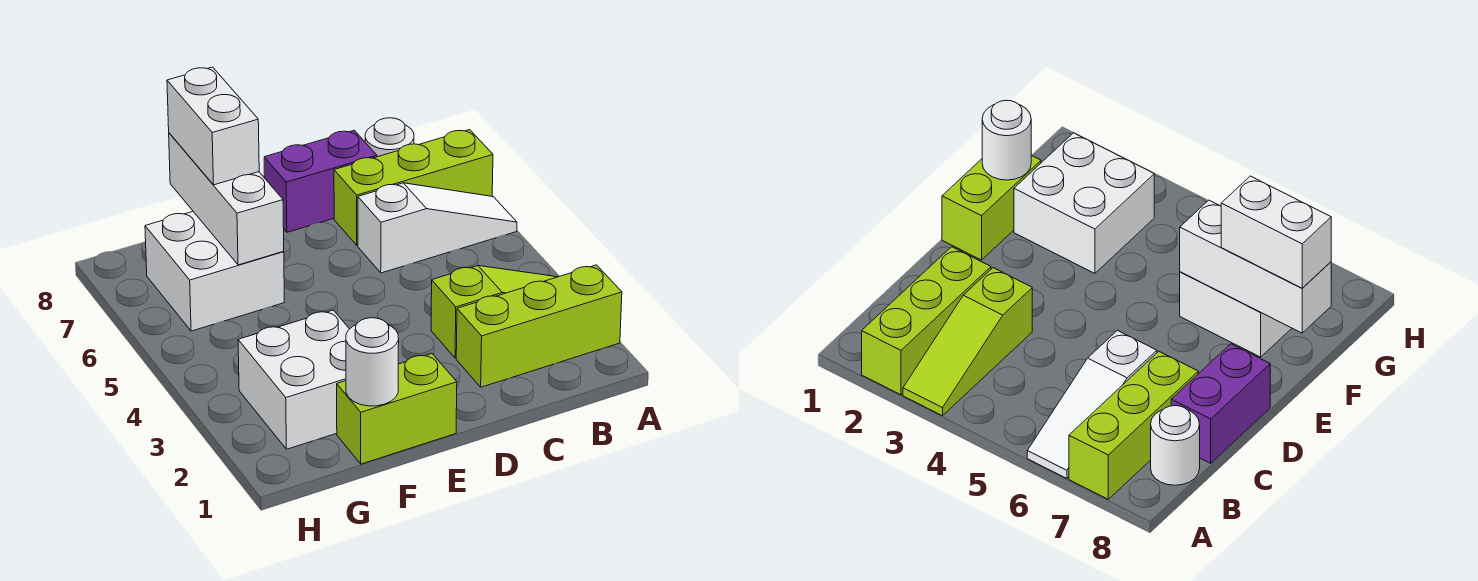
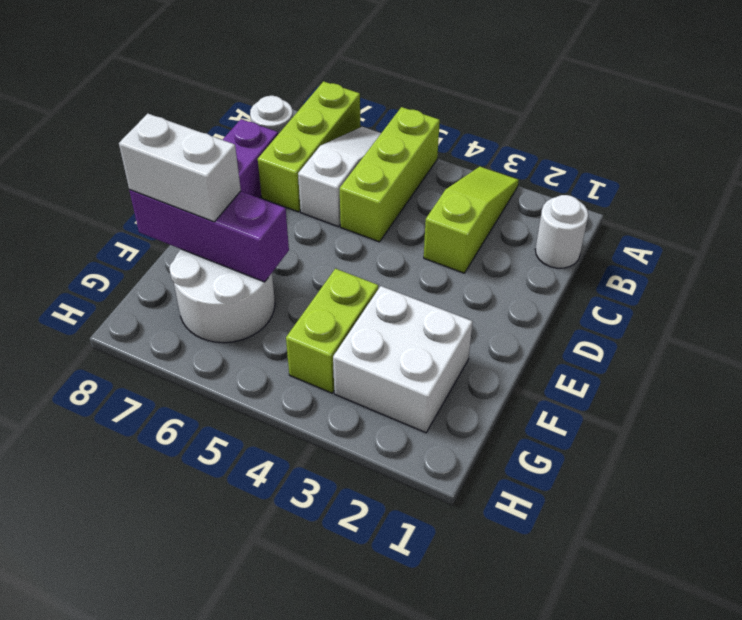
lime 1x3 brick [456,265,622,387] -> lime 1x3 brick moved to [340,107,440,242]
lime 1x2 brick [337,354,457,464] -> lime 1x2 brick moved to [286,269,378,393]
white 1x1 round brick [346,318,399,406] -> white 1x1 round brick moved to [535,195,588,268]
white 2x2 brick [145,212,284,331] -> white 2x2 round brick [169,249,275,343]
white 1x3 brick [169,133,284,265] -> purple 1x3 brick [129,190,289,282]

